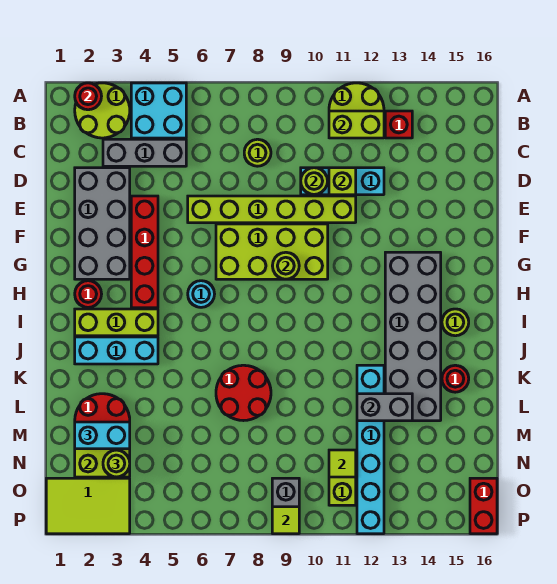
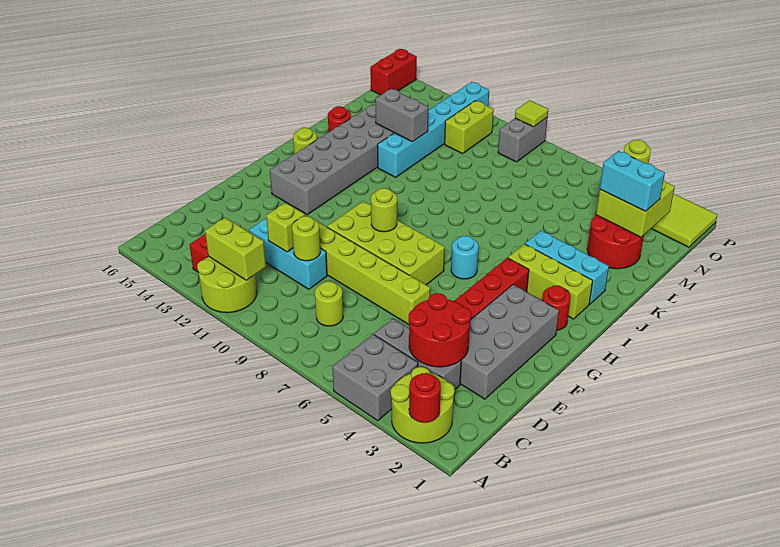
cyan 2x2 brick [131,83,186,138] -> grey 2x2 brick [332,334,418,421]
red 2x2 round brick [216,365,271,421] -> red 2x2 round brick moved to [409,293,471,367]
lime 1x1 tile [329,450,356,477] -> none

